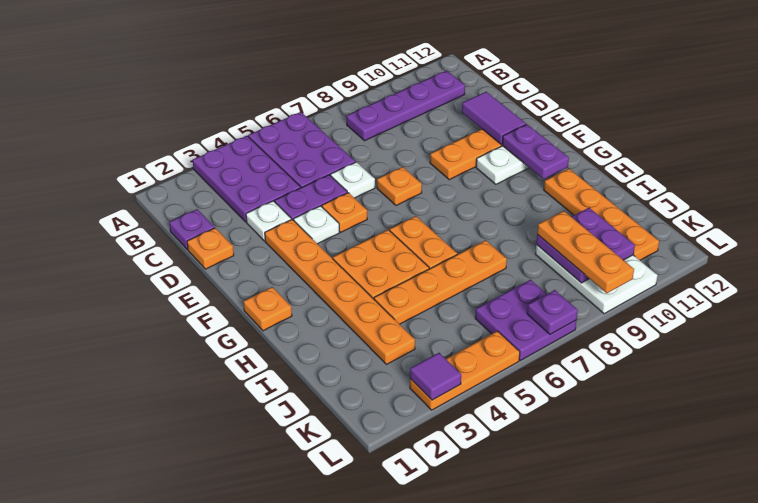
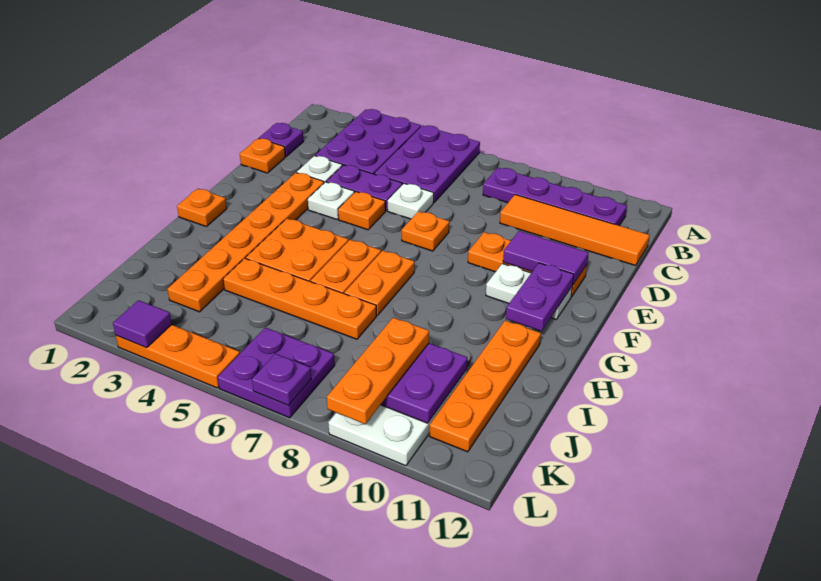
none -> orange 1x4 tile [500,195,650,265]
purple 1x2 tile [462,92,526,145] -> purple 1x2 tile turned to [503,231,588,284]
none -> orange 1x2 plate [344,250,414,315]

